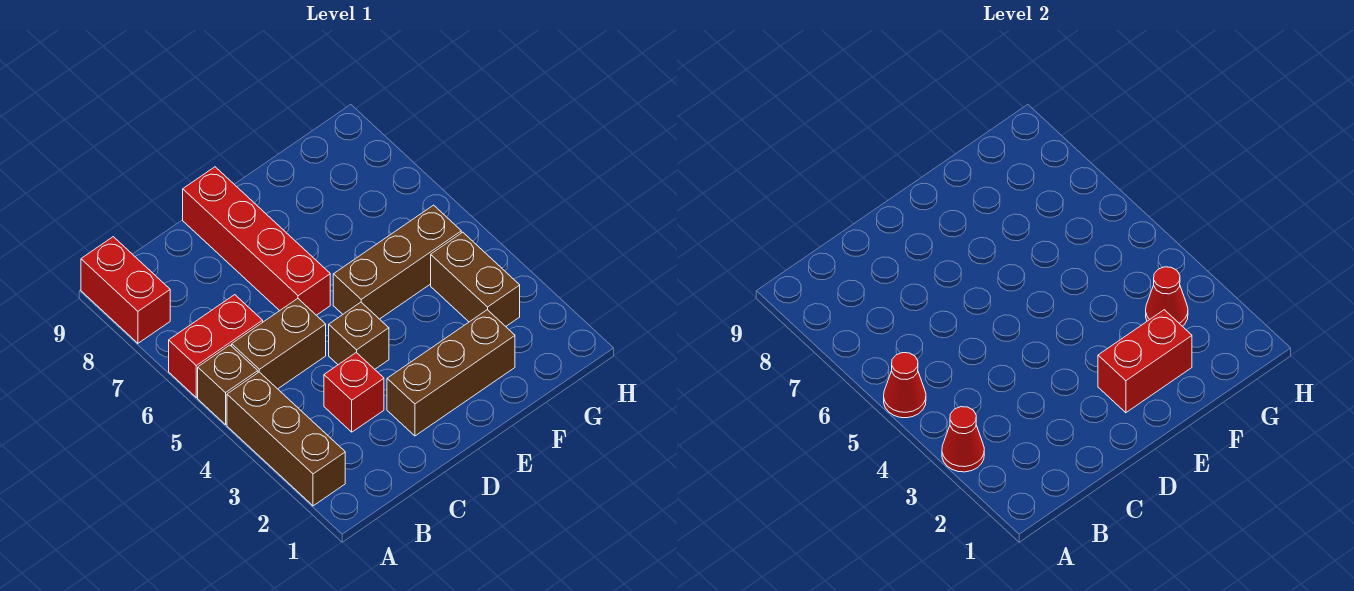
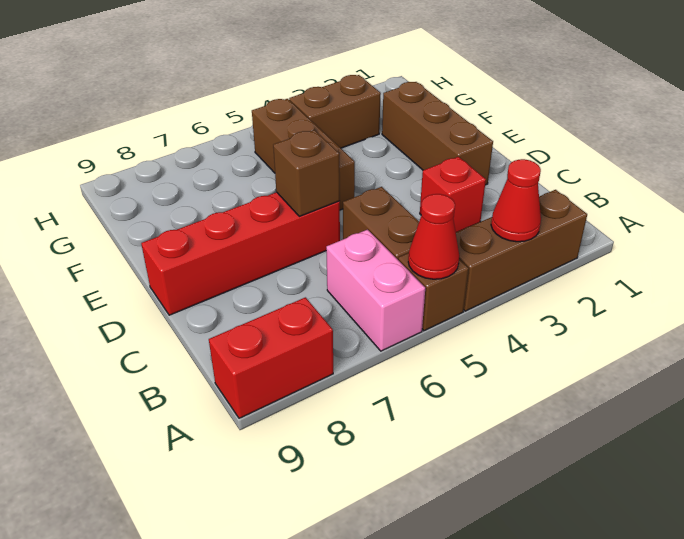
red 1x2 brick [169,295,263,397] -> pink 1x2 brick [326,230,425,351]
brown 1x1 brick [329,302,389,369] -> brown 1x1 brick moved to [273,130,340,216]
red 1x2 brick [1098,310,1192,413] -> none
red 1x1 cone [1146,267,1188,326] -> none

